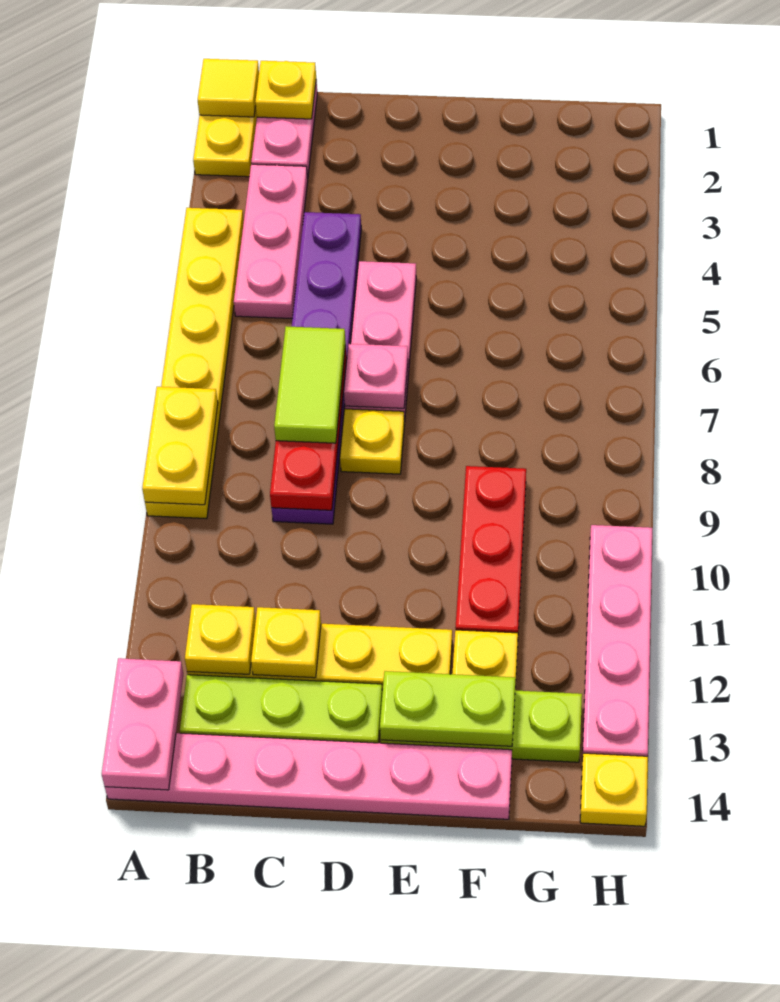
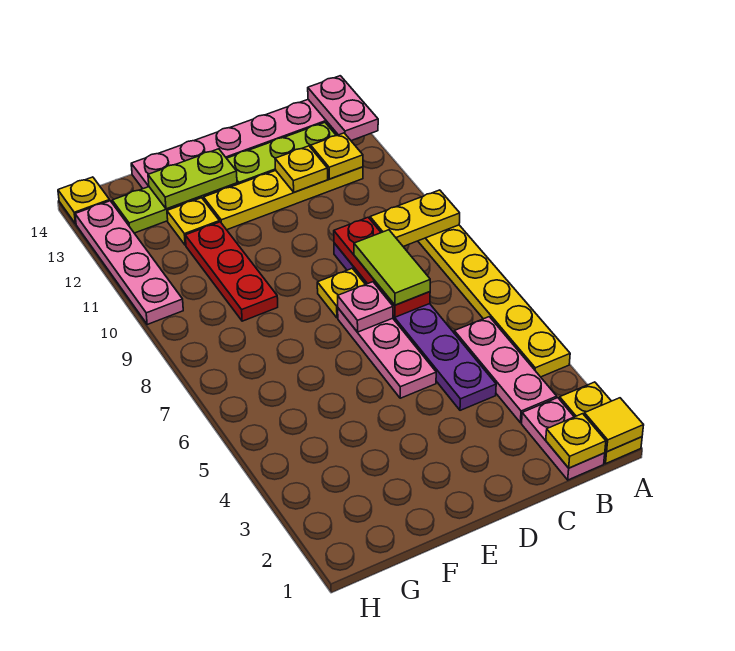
yellow 1x2 plate [142,387,218,505] -> yellow 1x2 plate turned to [370,190,460,247]

